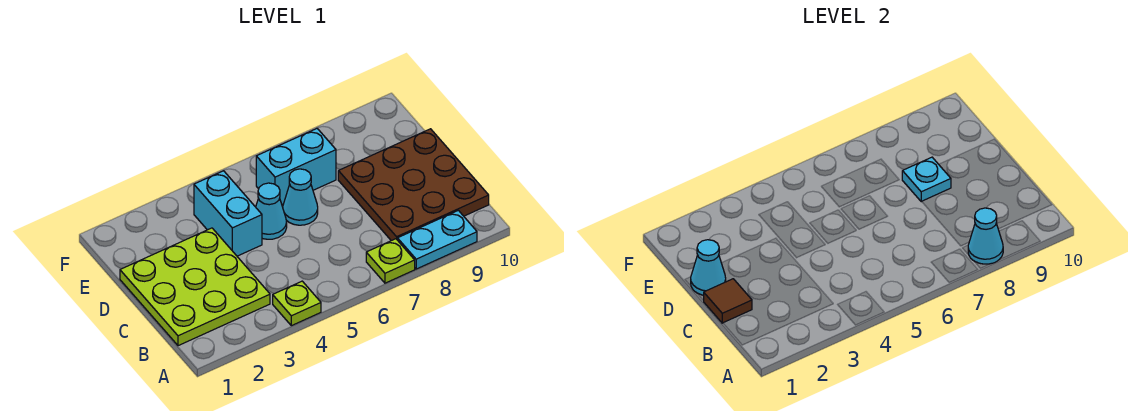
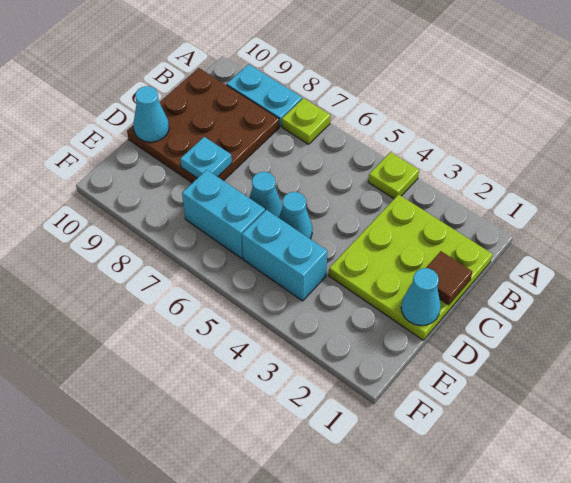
cyan 1x1 cone [968,208,1003,264] -> cyan 1x1 cone moved to [133,86,169,142]
cyan 1x2 brick [194,171,262,256] -> cyan 1x2 brick turned to [242,210,327,301]

